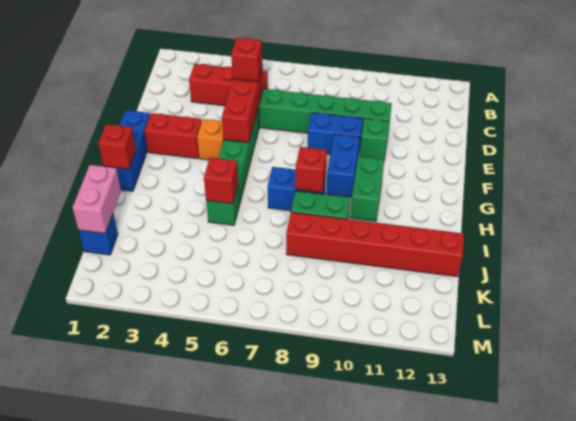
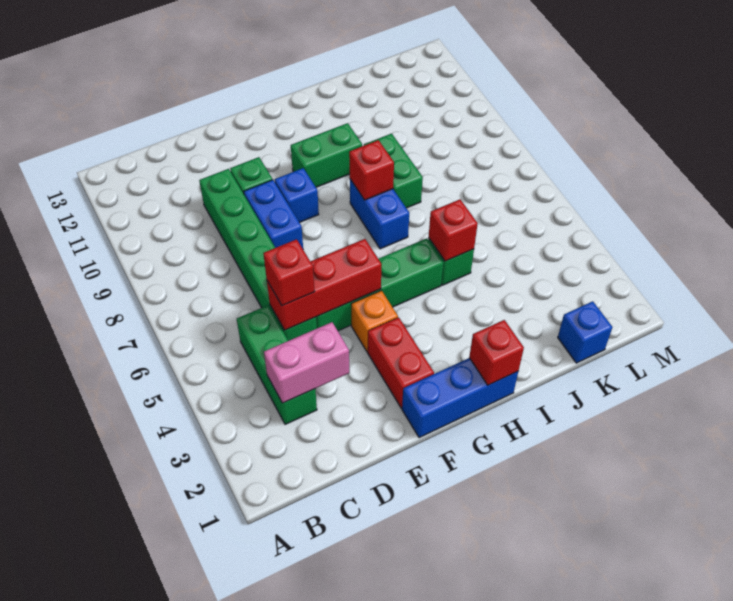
red 1x3 brick [189,64,268,106] -> green 1x3 brick [237,305,317,424]
blue 1x2 brick [326,134,360,197] -> blue 1x1 brick [275,168,319,222]
pink 1x2 brick [72,165,121,234] -> pink 1x2 brick moved to [264,322,349,403]
red 1x6 brick [286,212,464,277] -> none

